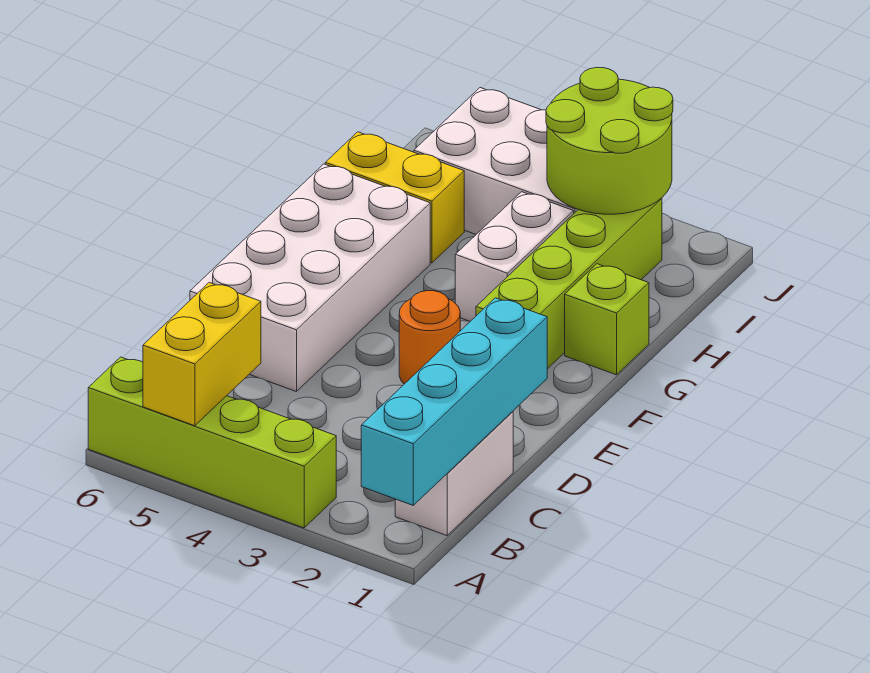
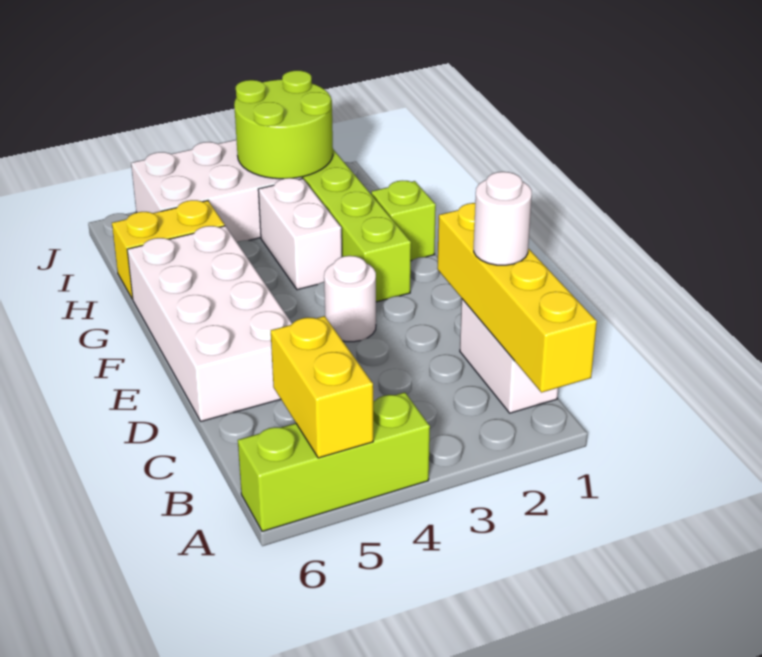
cyan 1x4 brick [361,298,547,505] -> yellow 1x4 brick [437,203,597,393]
lime 1x4 brick [88,357,336,528] -> lime 1x3 brick [238,392,430,532]
none -> white 1x1 round brick [474,172,532,265]
orange 1x1 round brick [399,291,460,384] -> white 1x1 round brick [324,256,376,342]

